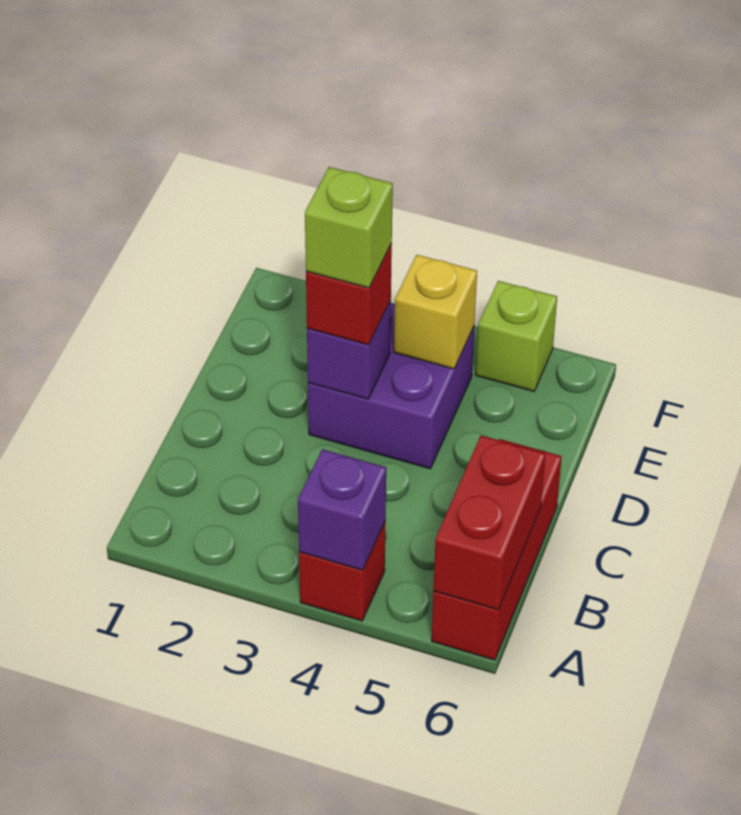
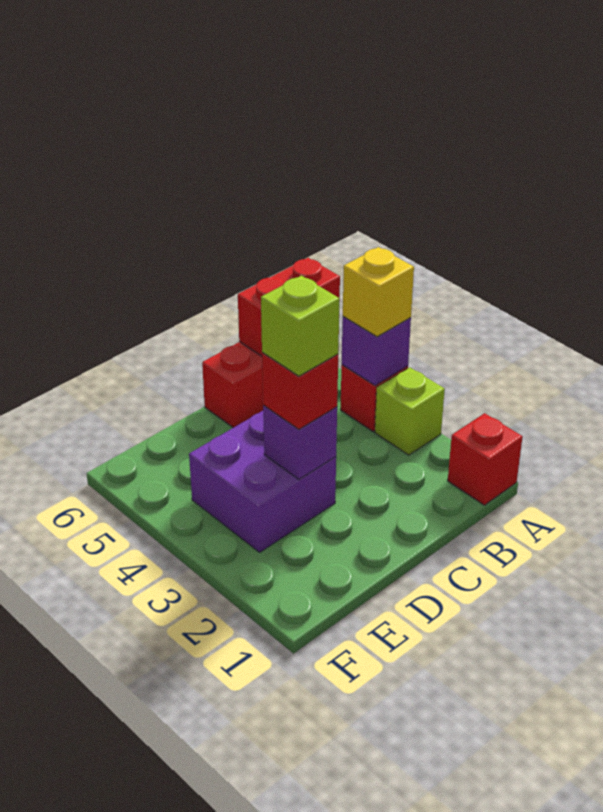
none -> red 1x1 brick [448,413,522,505]
yellow 1x1 brick [394,255,477,369] -> yellow 1x1 brick moved to [343,247,414,337]
lime 1x1 brick [476,281,557,391] -> lime 1x1 brick moved to [375,367,445,455]

